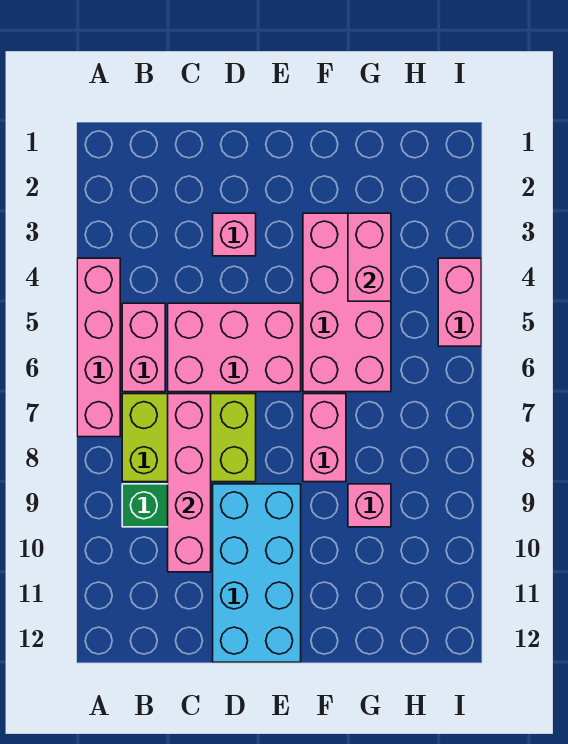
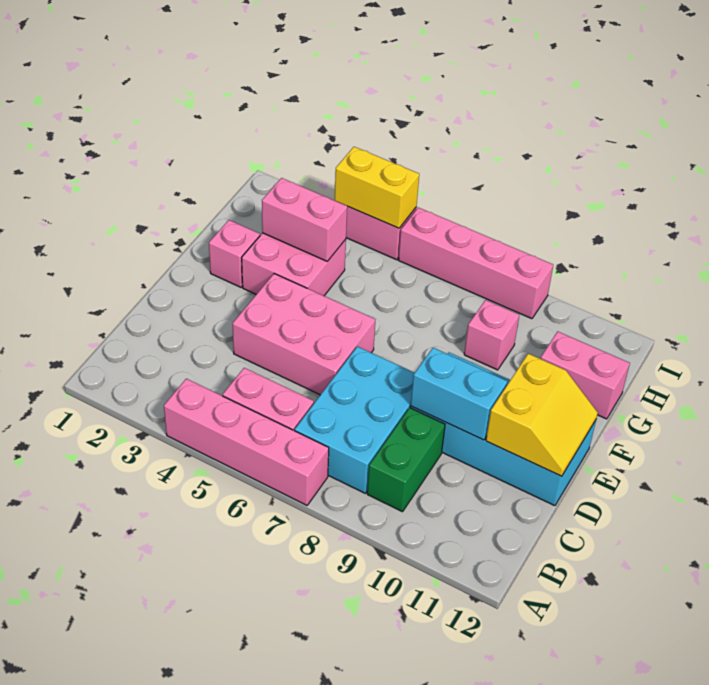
lime 2x3 brick [122,394,256,482] -> cyan 2x3 brick [295,346,414,493]
pink 2x3 brick [168,303,301,392] -> pink 2x3 brick turned to [232,274,375,395]
pink 1x4 brick [168,394,211,572] -> pink 1x4 brick moved to [399,208,553,319]
pink 1x1 brick [213,213,256,256] -> pink 1x1 brick moved to [209,220,260,287]
none -> cyan 1x2 brick [411,348,507,440]
none -> yellow 2x2 slope [486,354,598,476]
pink 2x4 brick [303,213,391,392] -> pink 2x2 brick [242,233,346,296]
pink 1x2 brick [303,394,346,482] -> pink 1x2 brick moved to [541,332,630,419]
none -> yellow 1x2 brick [335,147,419,228]

